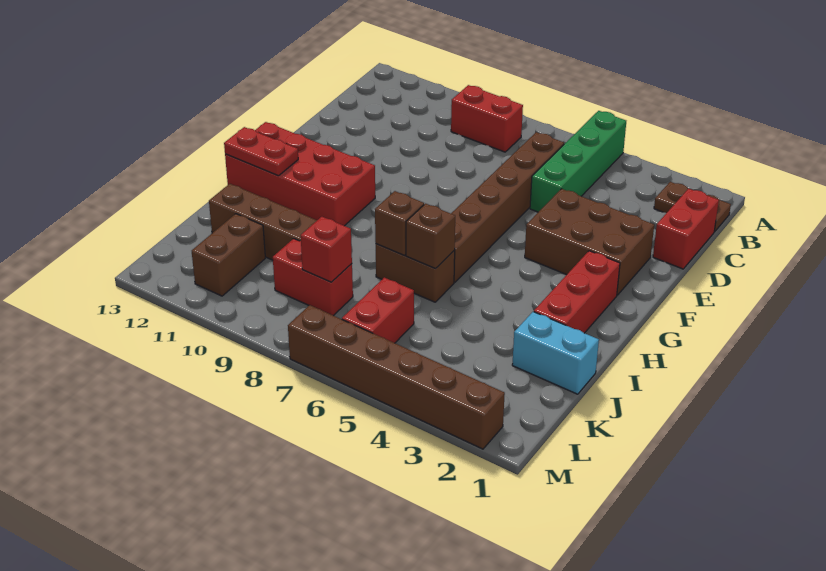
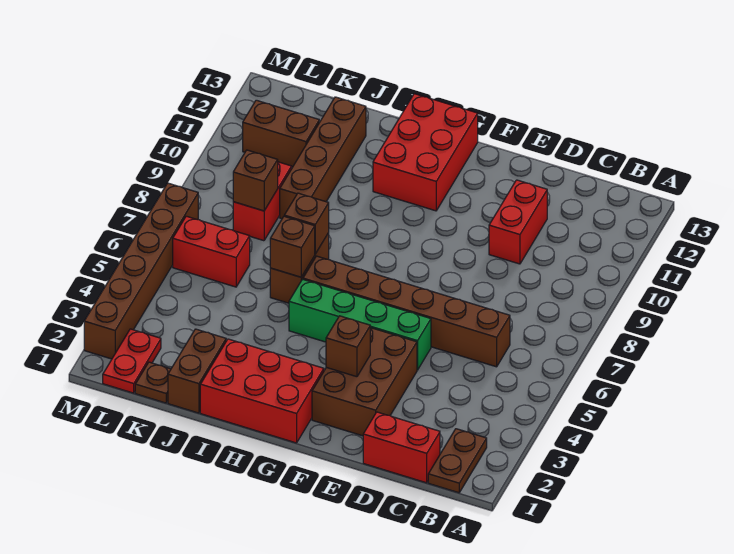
green 1x4 brick [530,111,626,212] -> green 1x4 brick moved to [289,279,431,370]
red 1x2 brick [451,85,523,152] -> red 1x2 brick moved to [489,180,547,264]
none -> brown 1x1 brick [326,316,370,377]
red 1x3 brick [534,251,620,333] -> red 2x3 brick [200,339,324,443]
red 2x4 brick [225,122,375,226] -> red 2x3 brick [373,94,478,211]
red 1x2 plate [224,127,298,176] -> red 1x2 plate moved to [103,329,161,393]
cyan 1x2 brick [512,312,599,394] -> brown 1x2 brick [168,329,226,413]
none -> brown 1x1 plate [135,362,171,403]
red 1x1 brick [301,217,352,282] -> brown 1x1 brick [233,150,278,211]

